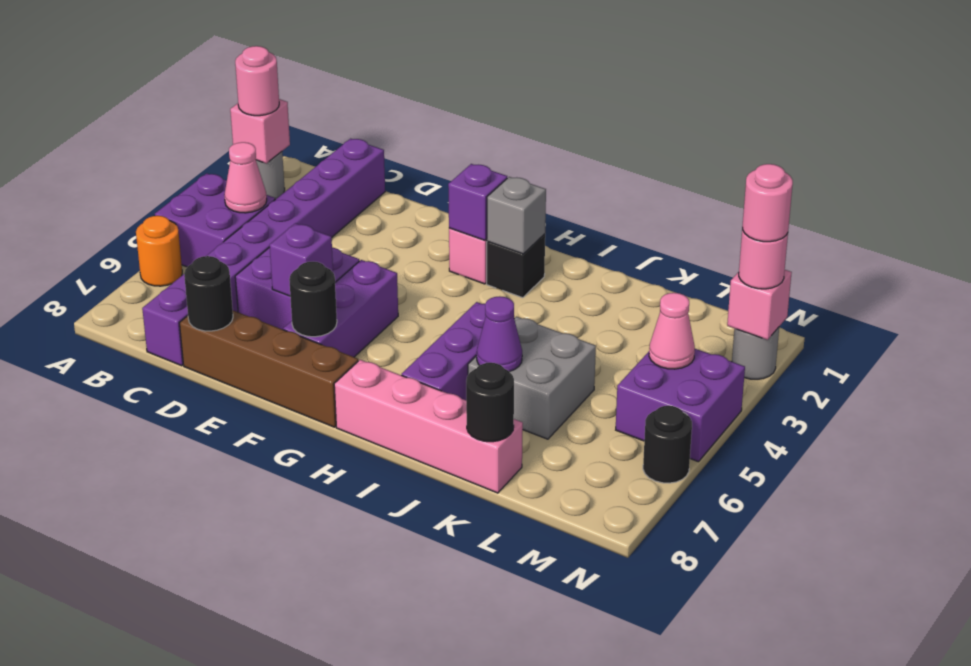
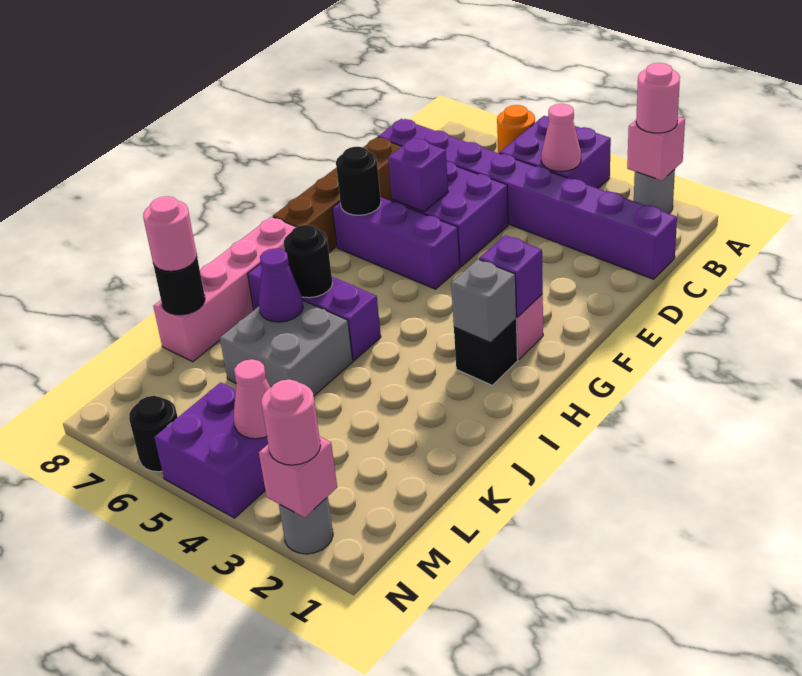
black 1x1 round brick [184,256,233,331] -> black 1x1 round brick moved to [284,225,333,298]
pink 1x1 round brick [743,164,793,242] -> pink 1x1 round brick moved to [143,196,197,271]

